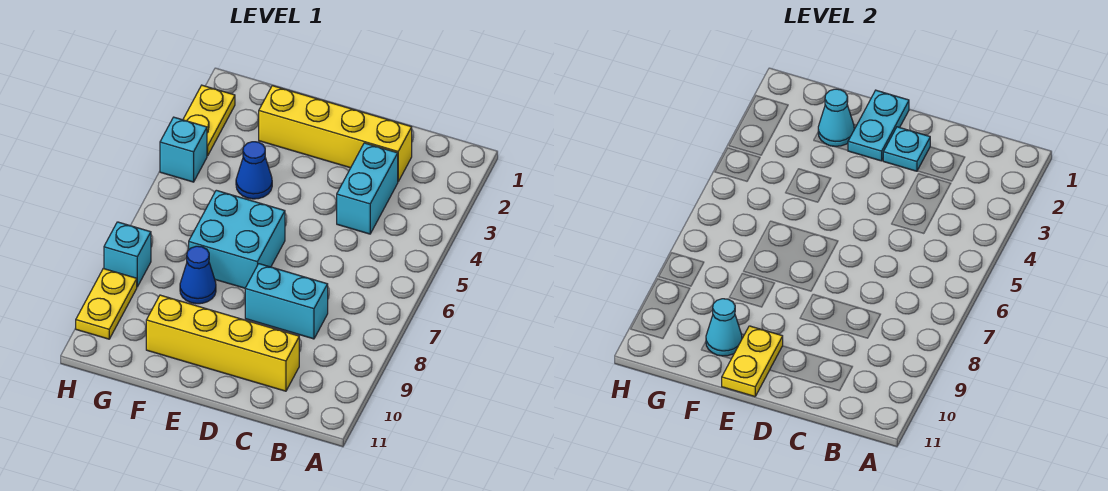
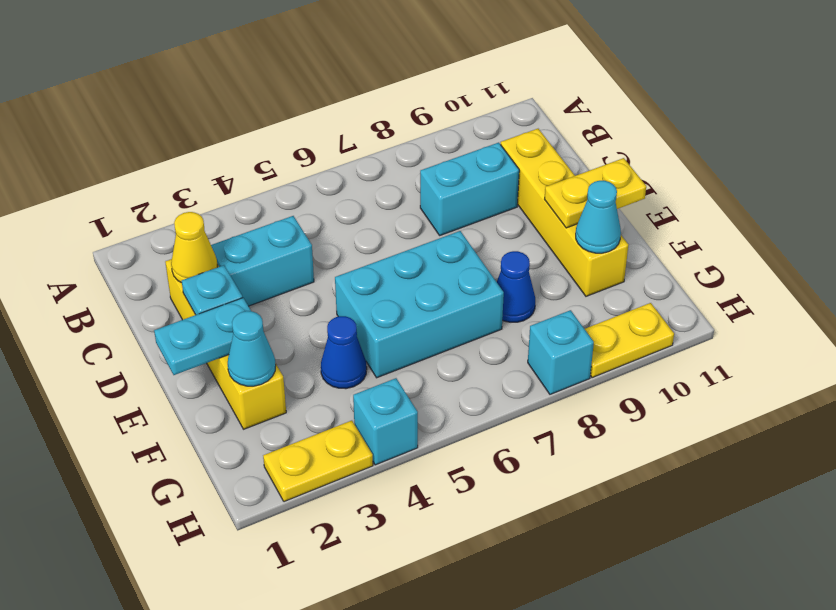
none -> yellow 1x1 cone [171,212,217,283]
cyan 1x2 brick [245,264,328,339] -> cyan 1x2 brick turned to [420,143,519,235]
cyan 2x2 brick [189,190,285,288] -> cyan 2x3 brick [335,231,504,378]

